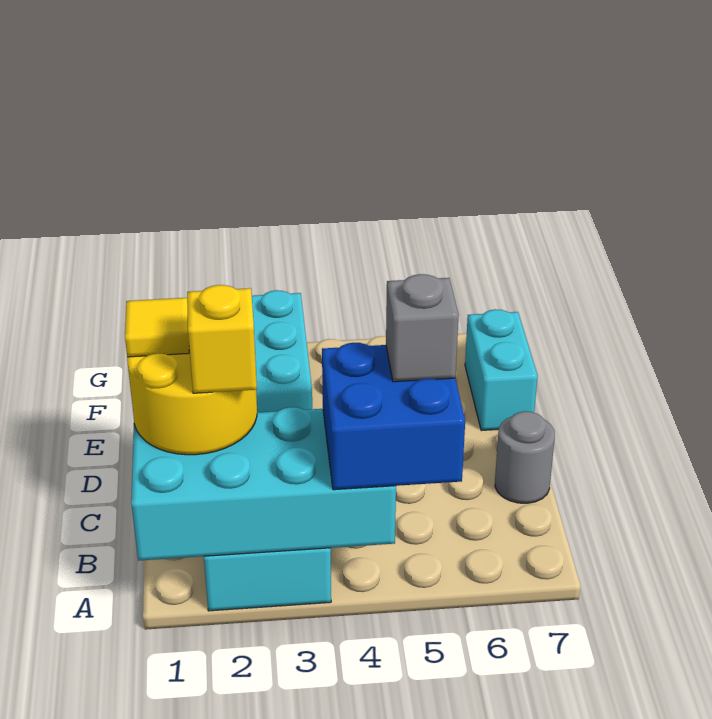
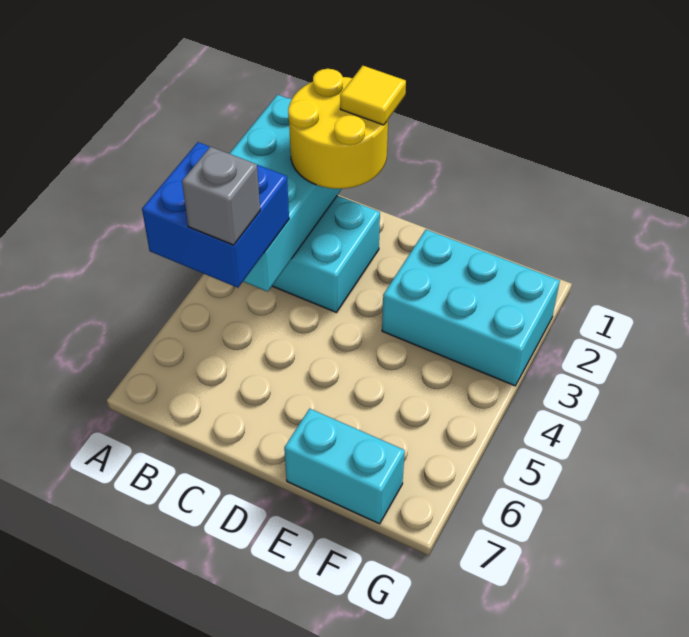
yellow 1x1 brick [187,285,257,393] -> none
grey 1x1 round brick [495,411,555,503] -> none

